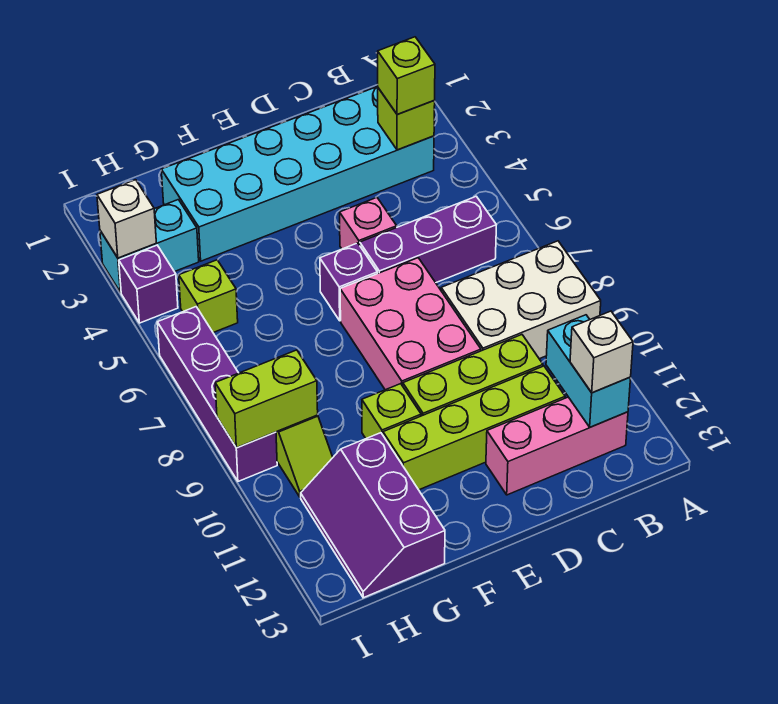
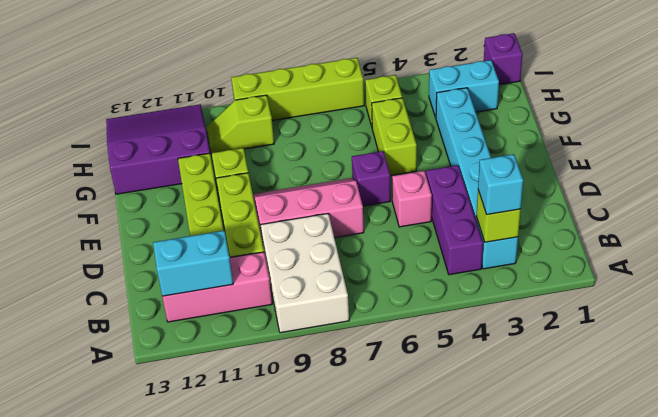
cyan 2x6 brick [161,87,434,261] -> cyan 1x6 brick [436,88,518,269]
lime 1x1 brick [378,37,435,115] -> cyan 1x1 brick [478,154,523,215]
purple 1x3 brick [360,196,496,283] -> purple 1x3 brick moved to [426,165,483,275]
pink 1x3 brick [486,397,628,495] -> pink 1x3 brick turned to [162,252,272,322]
white 1x1 brick [570,311,633,393] -> none
pink 2x3 brick [340,258,481,390] -> pink 2x3 slope [253,178,364,243]
purple 2x3 slope [301,433,445,598] -> purple 3x3 slope [106,104,210,194]
cyan 1x2 brick [100,200,199,293] -> cyan 1x2 brick turned to [429,60,499,118]
lime 1x2 brick [215,350,318,448] -> lime 1x2 brick moved to [372,98,417,176]
white 1x1 brick [97,180,156,258] -> none
purple 1x1 brick [119,245,178,323] -> purple 1x1 brick moved to [484,33,523,85]
purple 1x4 brick [157,307,277,481] -> lime 1x4 brick [231,58,364,120]

